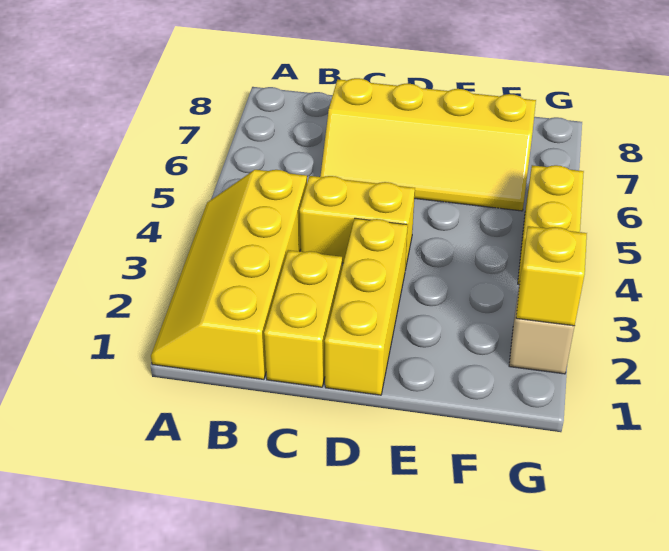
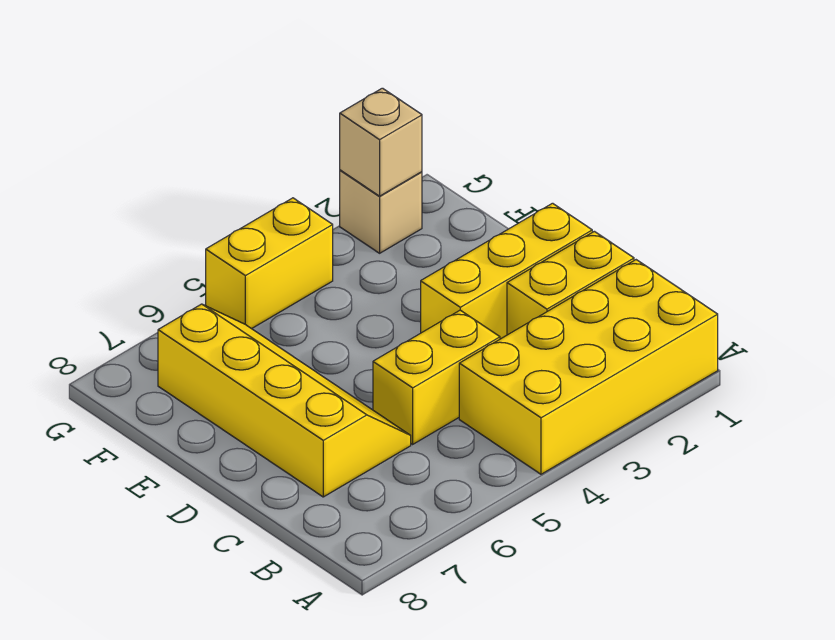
yellow 2x4 slope [151,170,307,379] -> yellow 2x4 brick [459,260,718,474]
yellow 1x2 brick [300,176,415,269] -> yellow 1x2 brick turned to [373,310,500,444]
yellow 1x1 brick [516,226,587,326] -> tan 1x1 brick [340,88,422,196]

